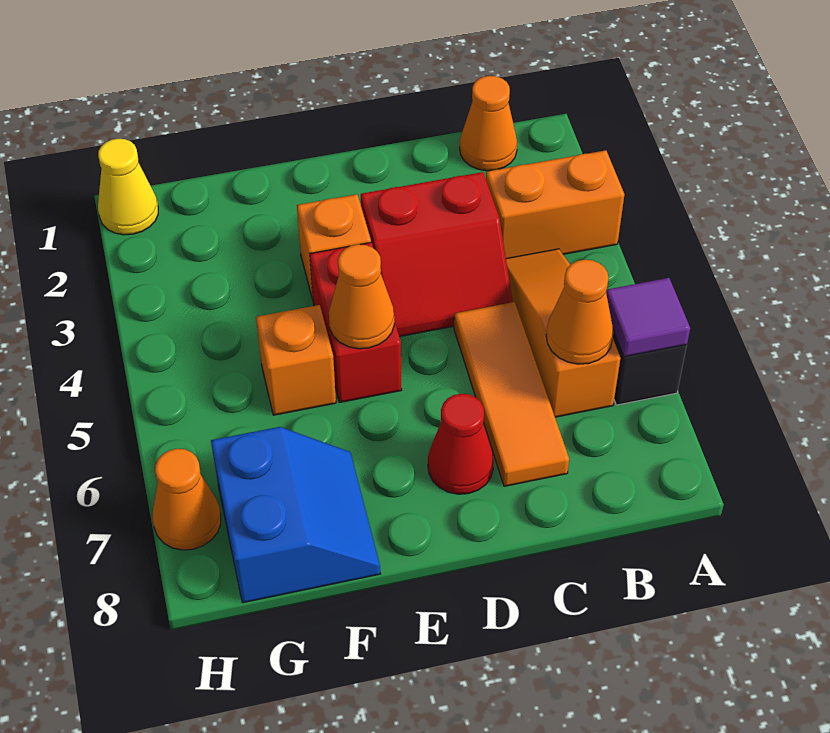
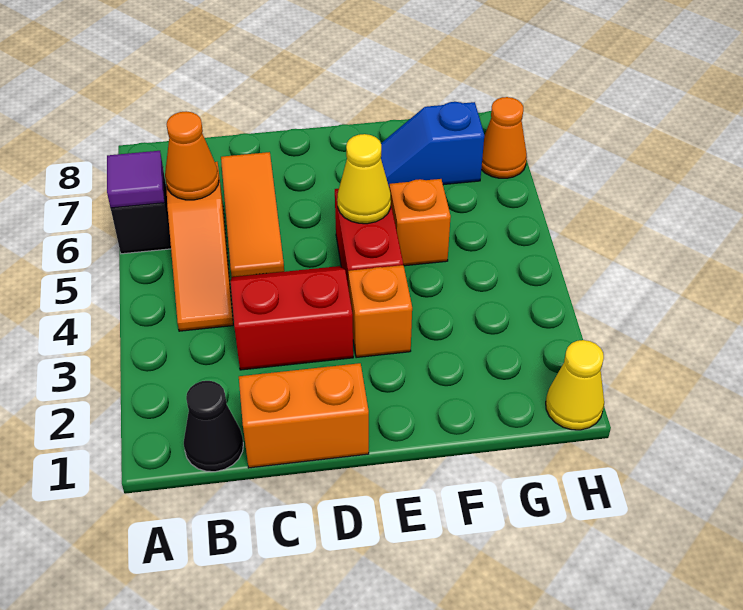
orange 1x2 brick [486,150,624,258] -> orange 1x2 brick moved to [239,363,369,468]
orange 1x1 cone [460,76,517,171] -> black 1x1 cone [184,381,243,472]
red 1x1 cone [428,394,494,494] -> none
orange 1x1 cone [329,244,394,349] -> yellow 1x1 cone [337,134,391,224]
blue 2x2 slope [211,427,381,603] -> blue 1x2 slope [381,102,484,186]

